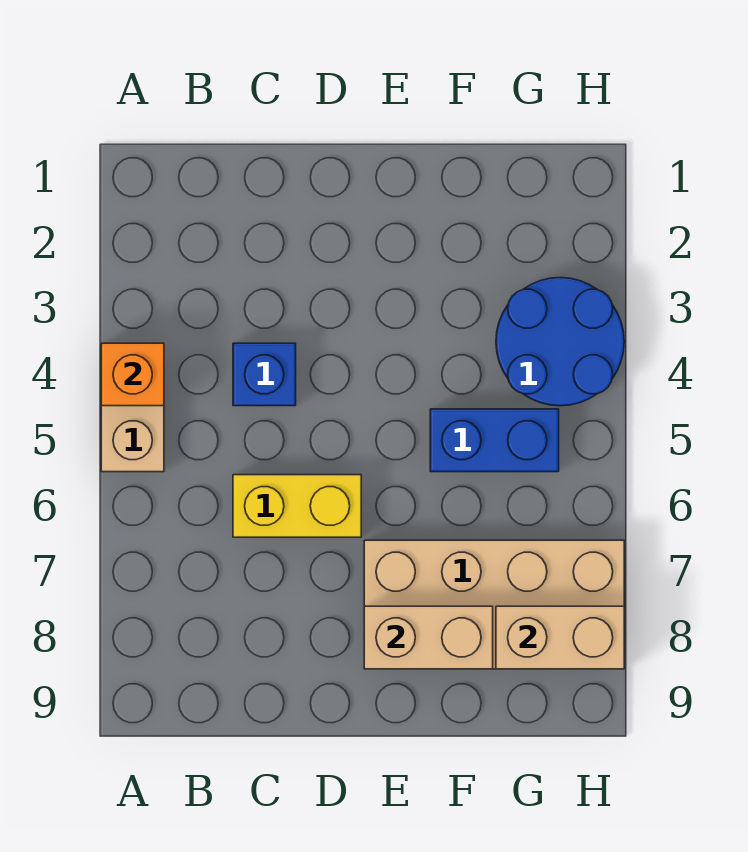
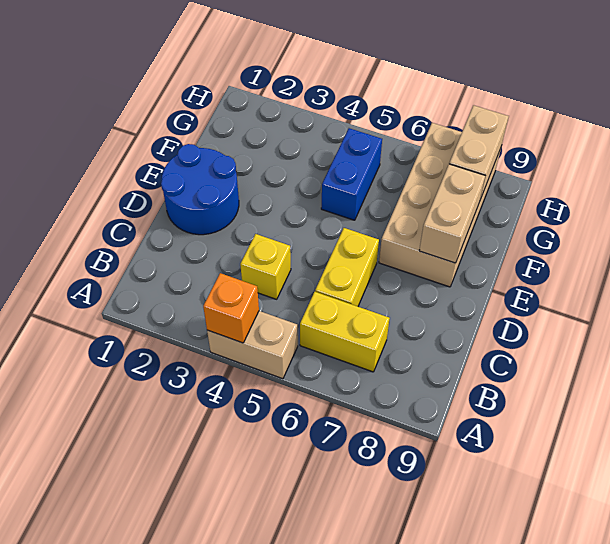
none -> yellow 1x2 brick [300,292,390,372]
blue 1x1 brick [233,343,296,406] -> yellow 1x1 brick [240,234,291,299]
blue 2x2 round brick [496,278,624,406] -> blue 2x2 round brick moved to [161,144,239,235]

